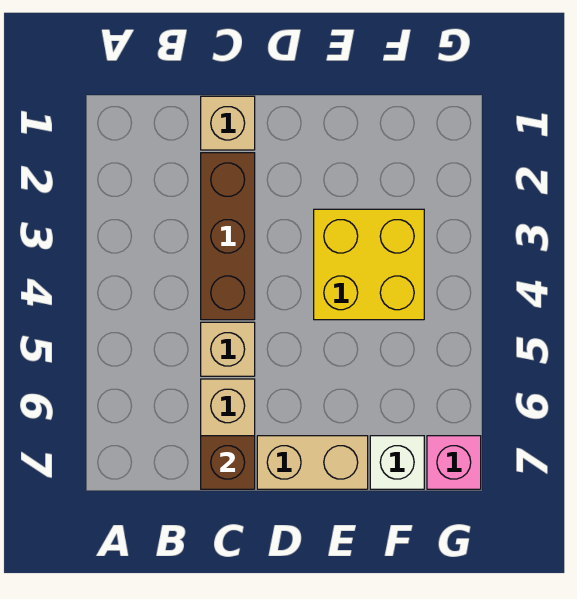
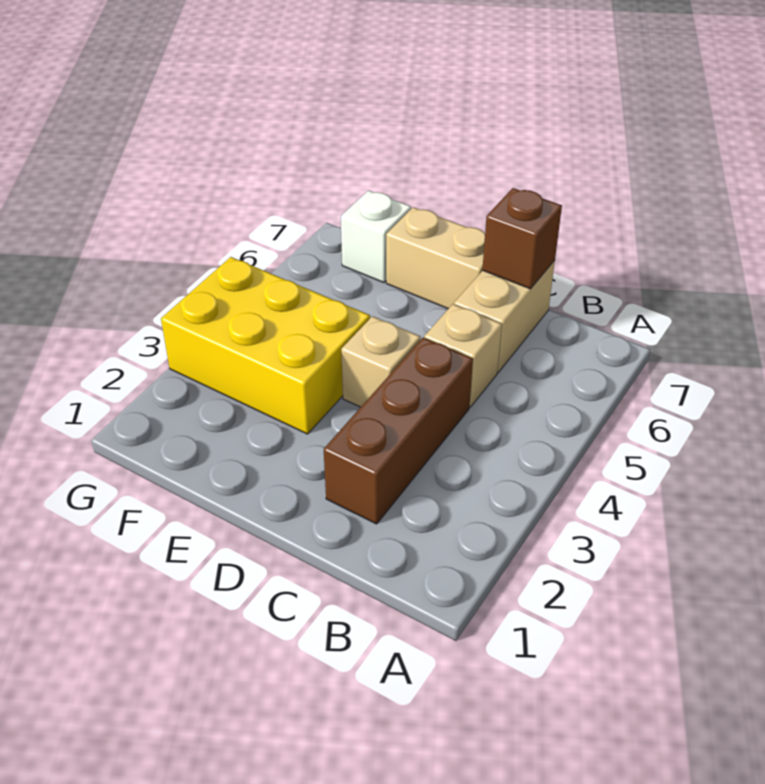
tan 1x1 brick [201,96,255,150] -> tan 1x1 brick moved to [341,316,420,407]
yellow 2x2 brick [314,209,424,320] -> yellow 2x3 brick [161,257,370,434]
pink 1x1 brick [427,436,481,489] -> none

